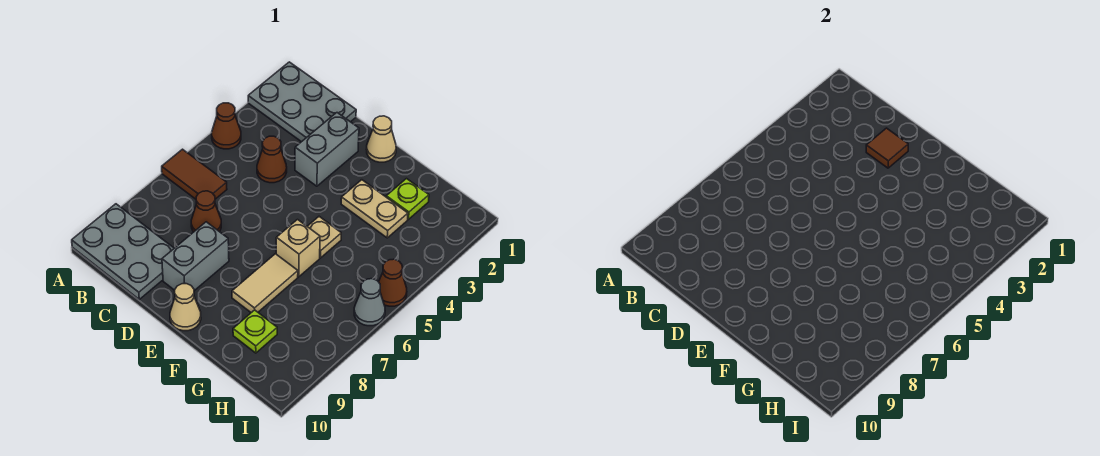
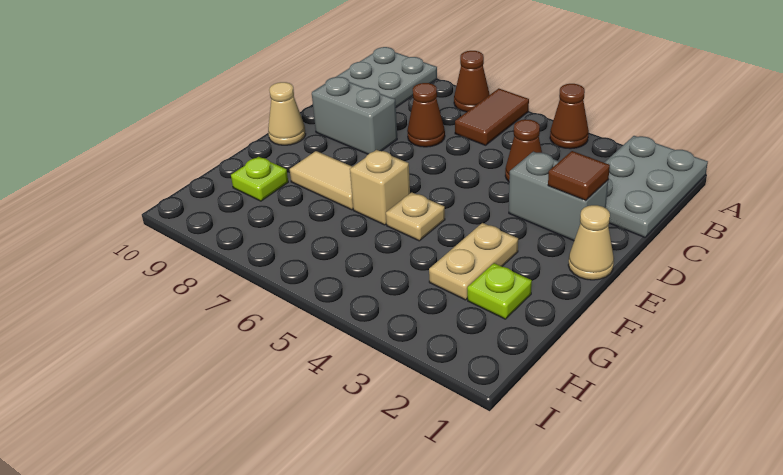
brown 1x1 cone [379,259,407,306] -> brown 1x1 cone moved to [454,51,490,112]
grey 1x1 cone [354,279,385,326] -> none

